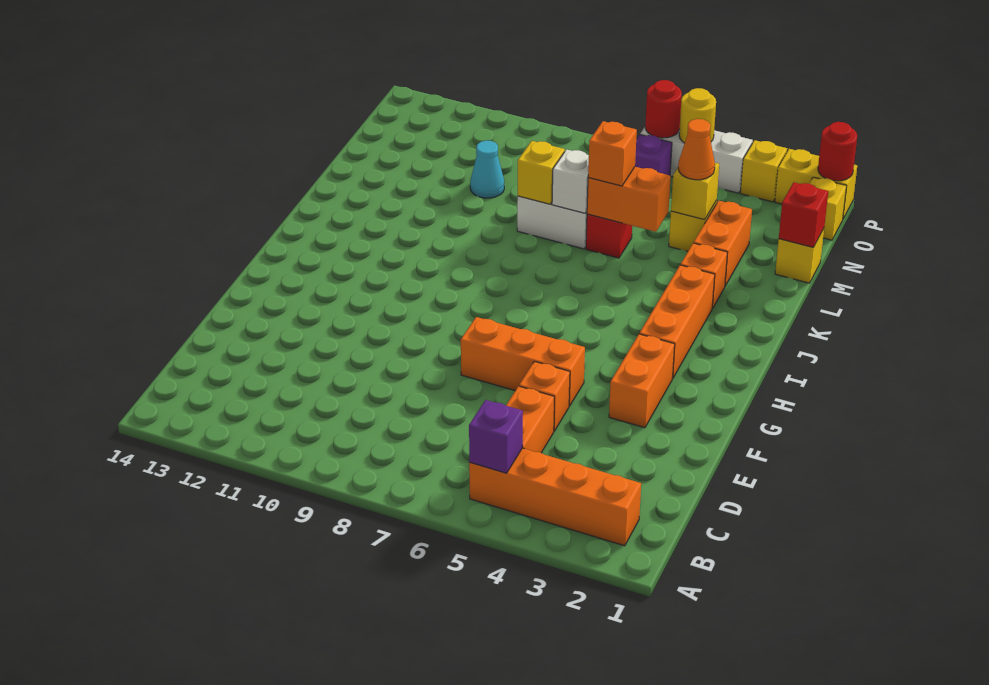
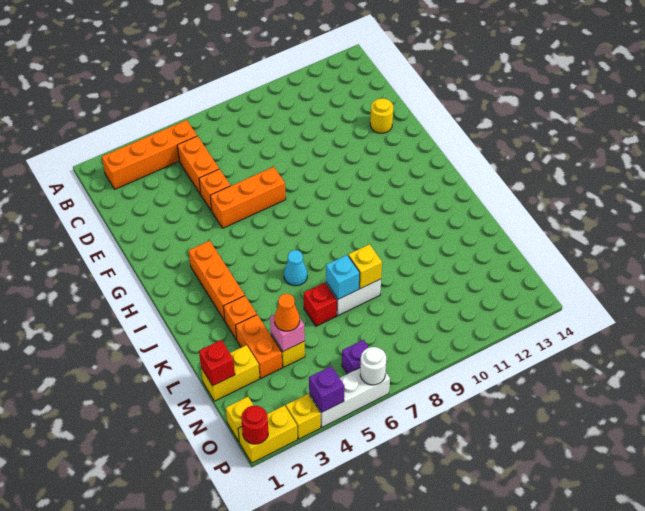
purple 1x1 brick [469,400,523,473] -> purple 1x1 brick moved to [309,366,344,412]
orange 1x2 brick [609,334,675,428] -> none
orange 1x2 brick [587,167,671,232] -> none
orange 1x1 brick [588,121,637,186] -> none
white 1x1 brick [552,149,589,213] -> cyan 1x1 brick [326,255,360,299]
yellow 1x1 brick [775,229,824,283] -> yellow 1x2 brick [201,345,259,401]
yellow 1x1 brick [671,163,719,220] -> pink 1x1 brick [270,314,305,351]
cyan 1x1 cone [470,140,504,198] -> cyan 1x1 cone moved to [284,250,307,286]
yellow 1x1 round brick [679,88,716,143] -> yellow 1x1 round brick moved to [370,98,393,133]
red 1x1 round brick [645,80,682,138] -> white 1x1 round brick [360,347,386,385]

